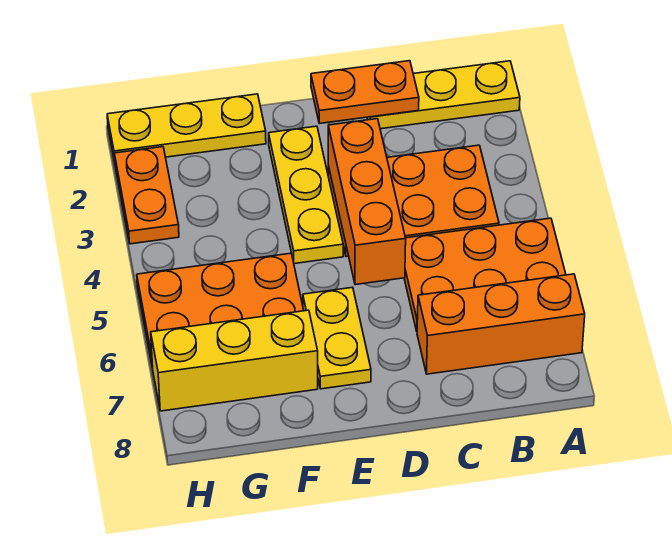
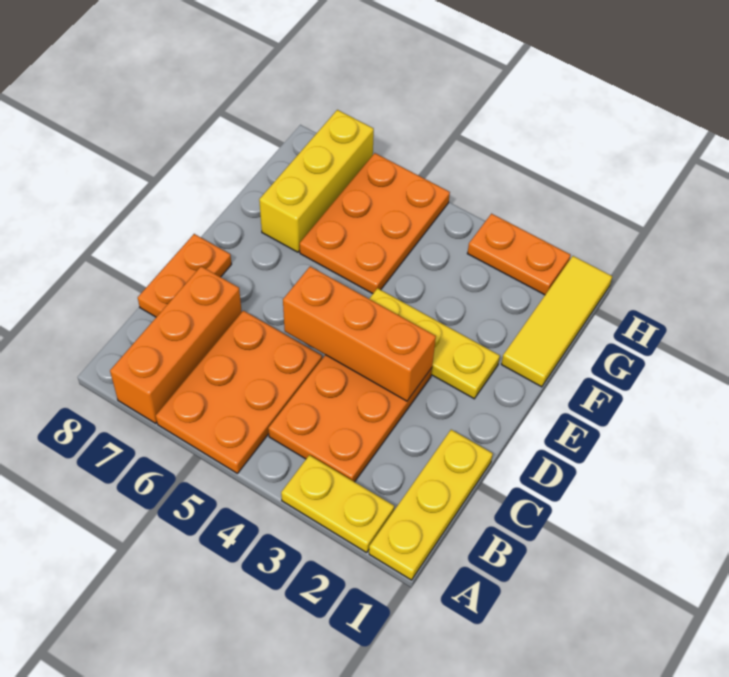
orange 1x2 plate [311,61,419,124] -> orange 1x2 plate moved to [138,234,232,317]
yellow 1x2 plate [303,287,371,389] -> yellow 1x2 plate moved to [281,455,394,553]
yellow 1x3 plate [107,94,266,162] -> yellow 1x3 tile [501,256,612,387]

